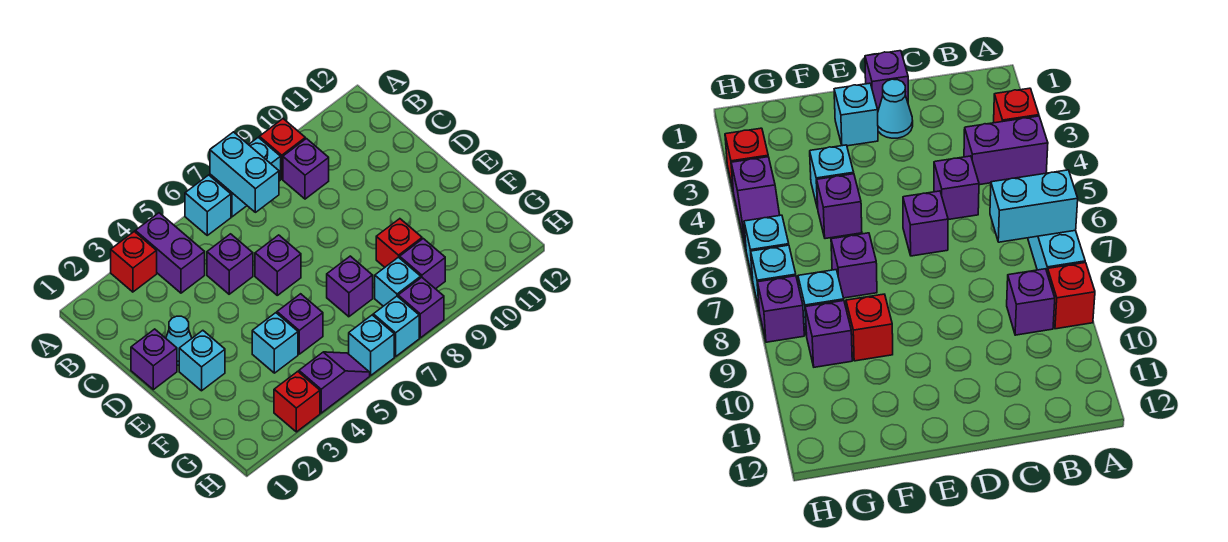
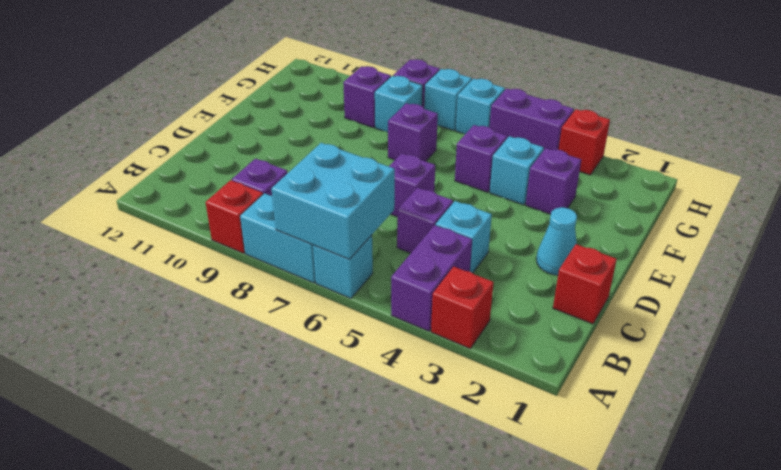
cyan 1x2 brick [210,132,279,212] -> cyan 2x2 brick [272,143,395,259]
purple 1x1 brick [131,329,177,390] -> purple 1x1 brick moved to [526,148,581,214]
cyan 1x1 brick [179,330,225,391] -> cyan 1x1 brick moved to [436,201,492,273]
red 1x1 brick [376,219,422,267] -> red 1x1 brick moved to [553,244,617,324]
purple 1x2 slope [299,352,370,413] -> purple 1x2 brick [490,89,574,150]

